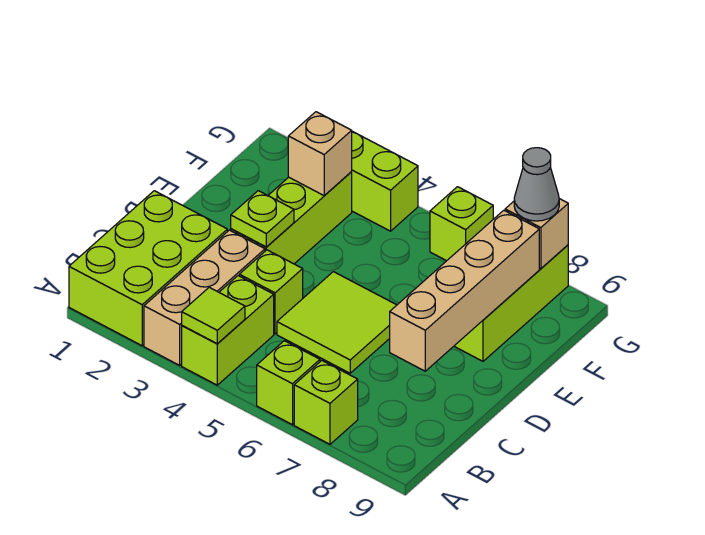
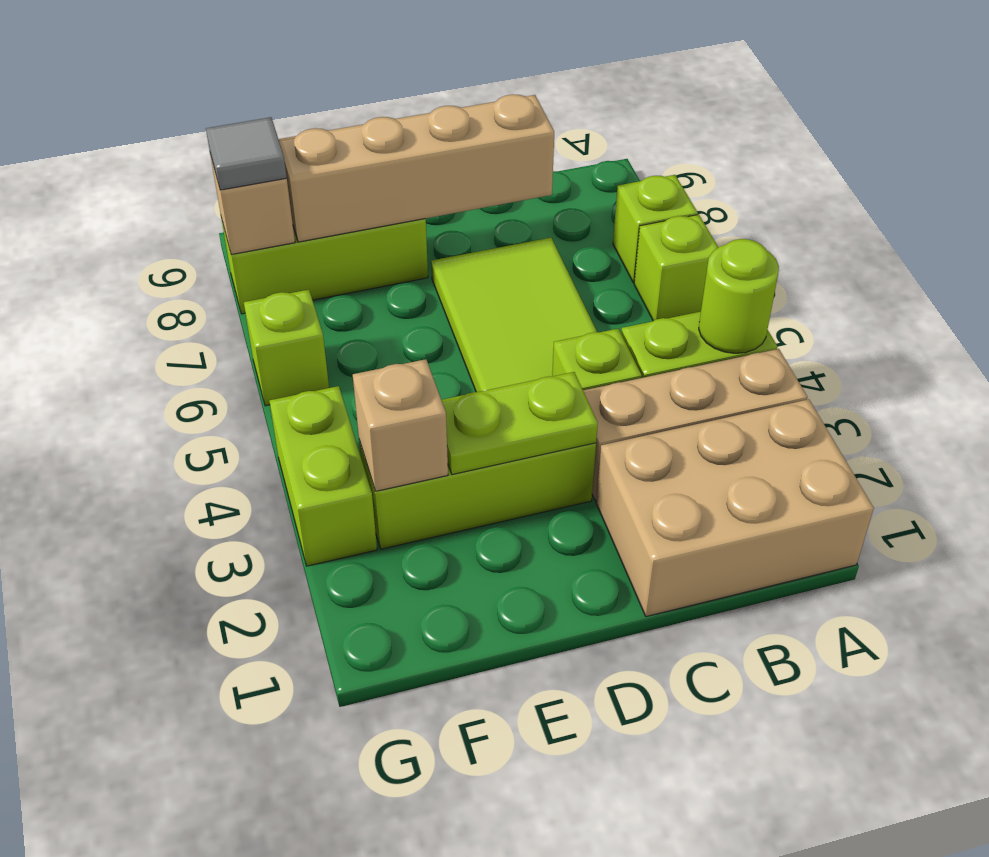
lime 2x3 brick [69,191,227,346] -> tan 2x3 brick [596,399,874,617]
lime 1x1 tile [182,287,245,343] -> lime 1x1 round brick [699,239,779,353]
lime 2x2 tile [277,272,396,373] -> lime 2x3 tile [431,238,597,392]
lime 1x1 plate [231,191,294,247] -> lime 1x2 plate [442,372,598,475]
grey 1x1 cone [514,148,559,221] -> grey 1x1 tile [206,117,287,190]

